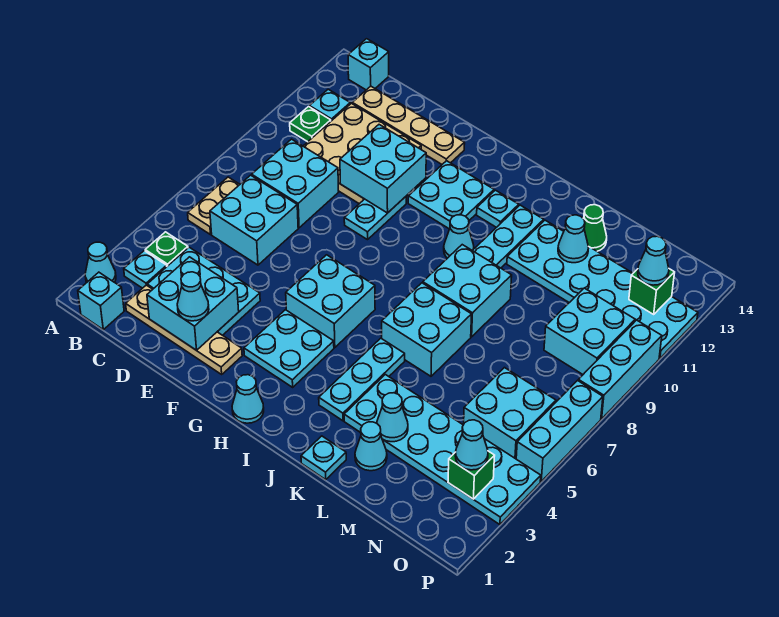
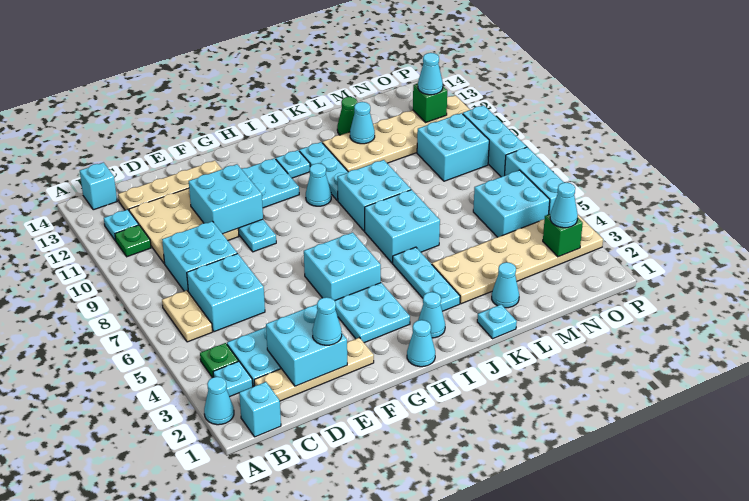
cyan 2x6 plate [344,374,541,525] -> tan 2x6 plate [432,215,603,304]
cyan 2x6 plate [507,220,698,358] -> tan 2x6 plate [322,95,470,172]
cyan 1x1 cone [377,393,408,442] -> cyan 1x1 cone moved to [418,292,445,338]

